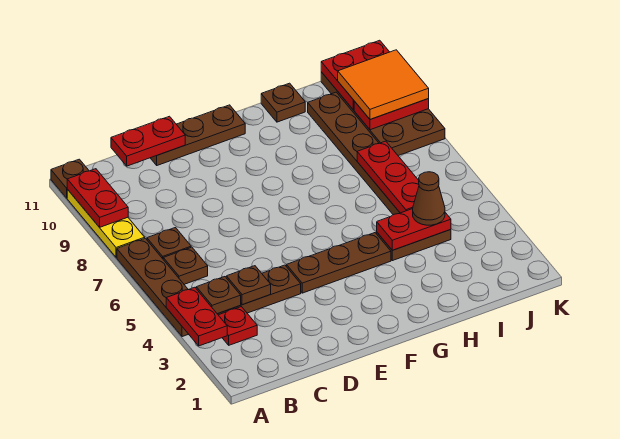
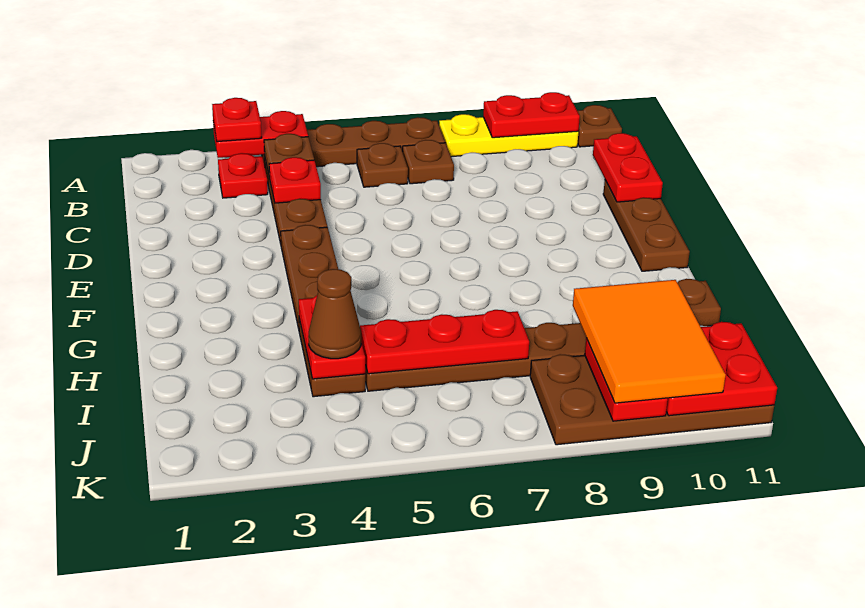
none -> red 1x1 plate [212,98,262,142]
brown 1x1 plate [226,266,271,305] -> red 1x1 plate [269,157,321,203]
orange 2x2 tile [338,50,429,119] -> orange 2x3 tile [573,280,726,403]

